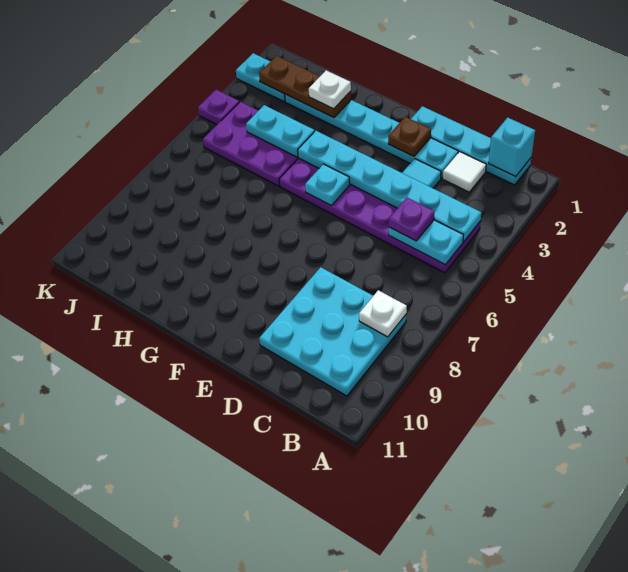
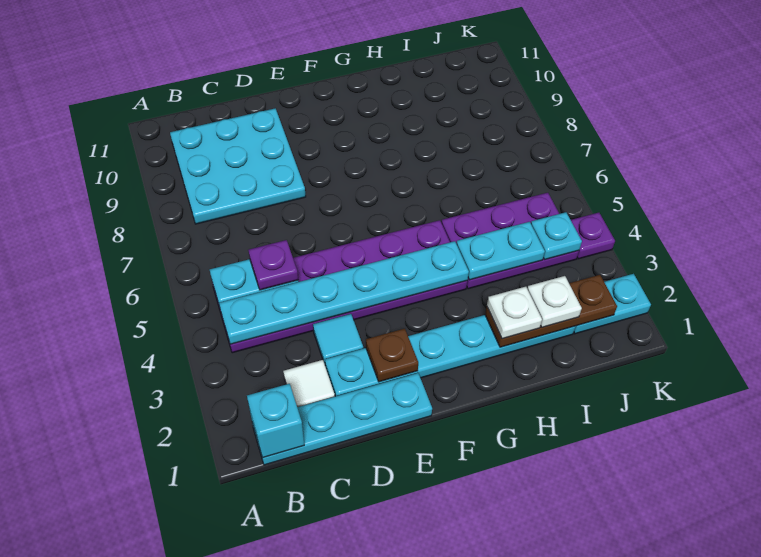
white 1x1 plate [359,290,407,337] -> white 1x1 plate moved to [527,276,582,327]
cyan 1x1 plate [305,164,350,206] -> cyan 1x1 plate moved to [531,212,582,260]

